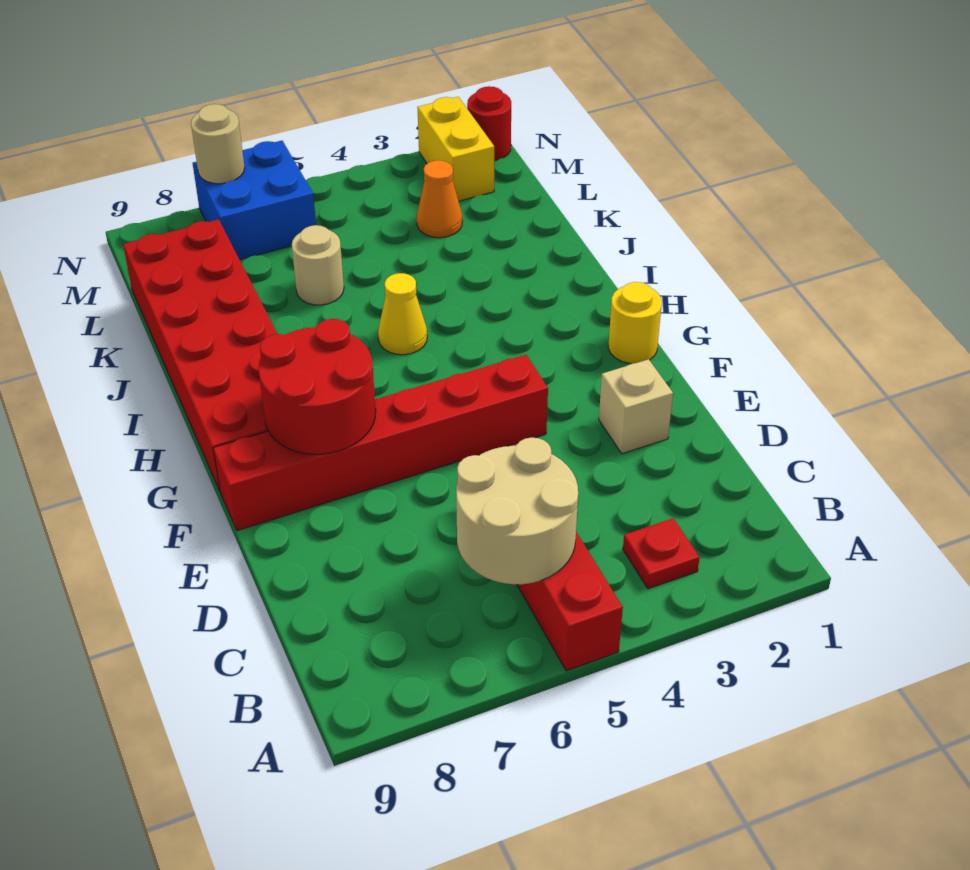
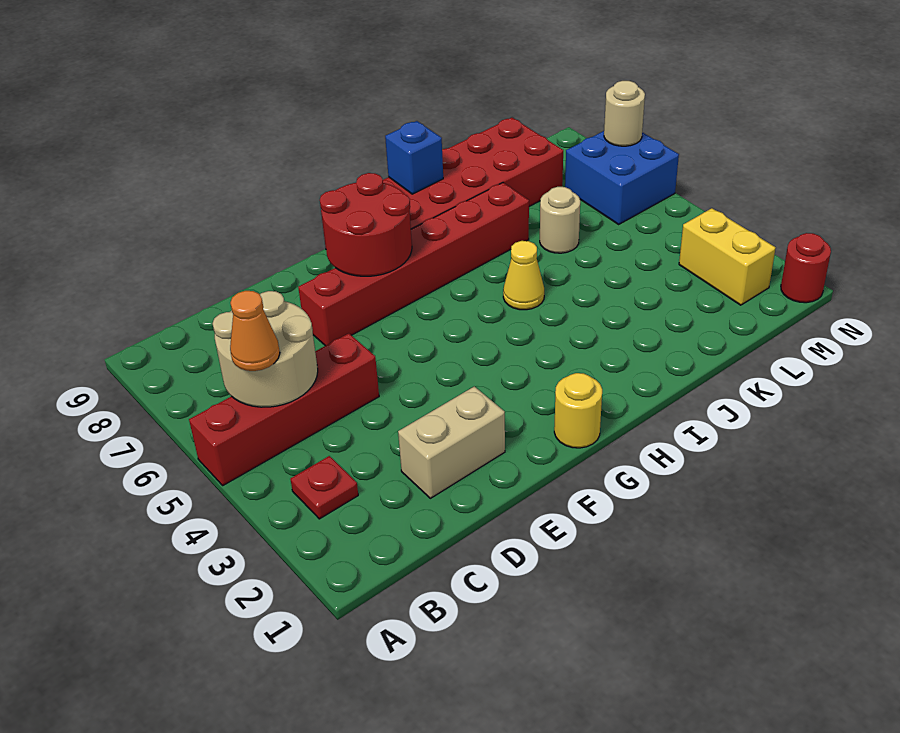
tan 1x1 brick [599,359,673,454] -> tan 1x2 brick [398,386,505,498]
red 1x6 brick [213,355,548,531] -> red 1x6 brick turned to [298,183,529,346]
none -> blue 1x1 brick [385,121,443,194]
orange 1x1 cone [417,160,462,238] -> orange 1x1 cone moved to [230,291,280,371]
yellow 1x2 brick [417,97,494,201] -> yellow 1x2 brick turned to [679,208,776,305]

